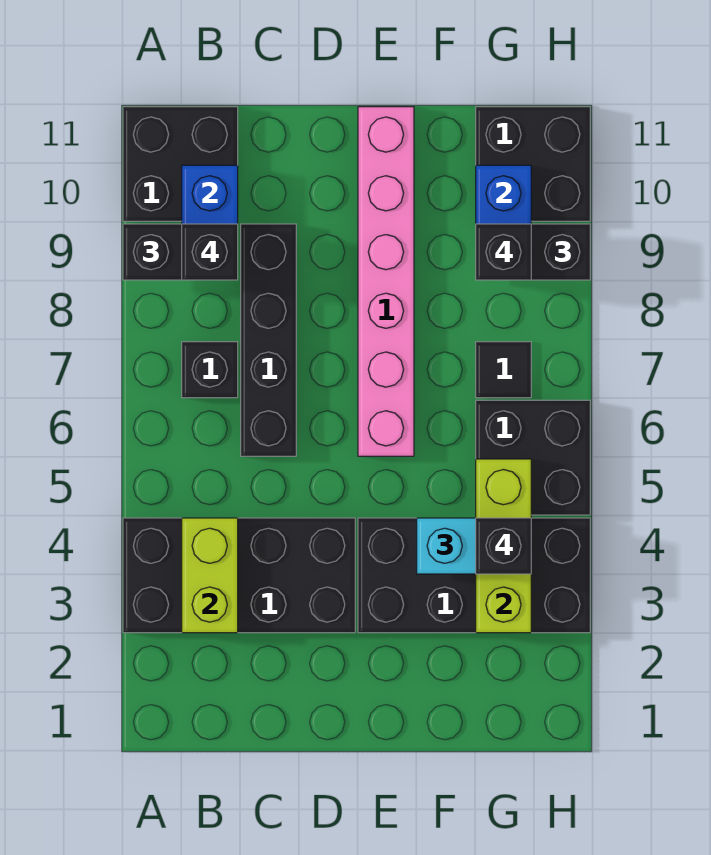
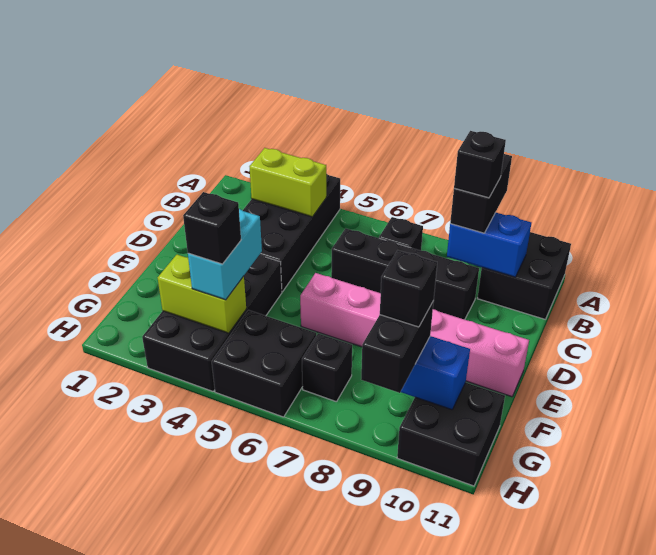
lime 1x3 brick [476,459,531,633] -> lime 1x2 brick [158,255,246,333]
black 1x1 tile [476,342,531,398] -> black 1x1 brick [302,333,352,402]

